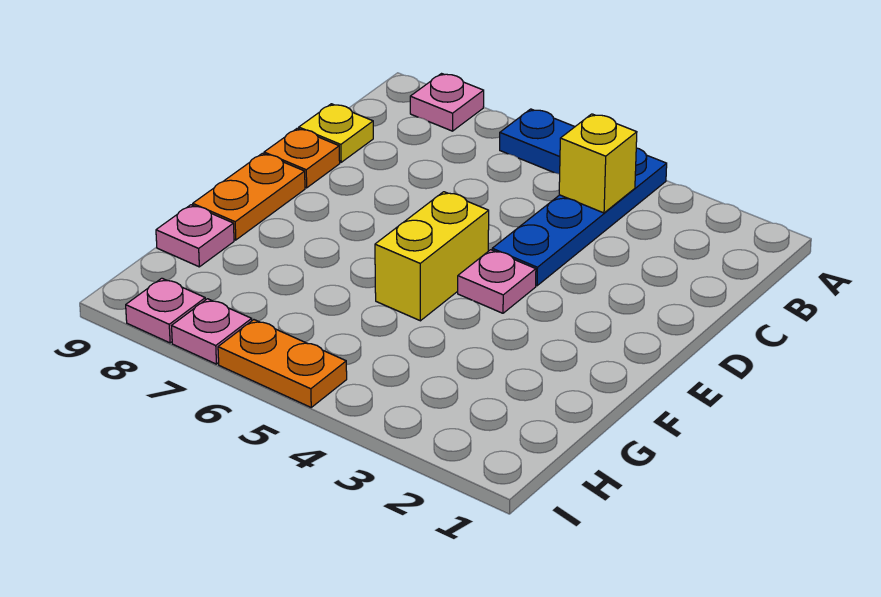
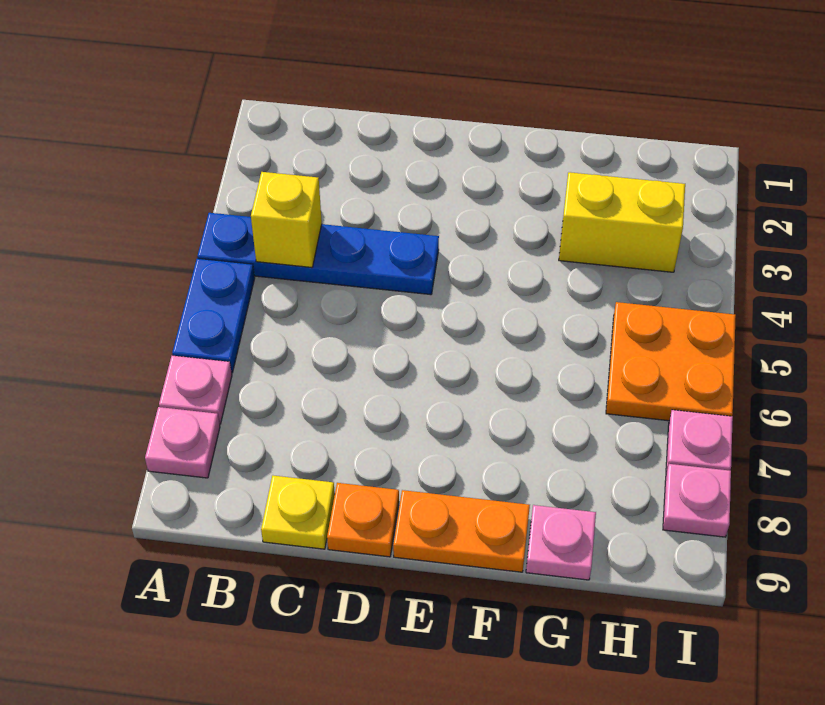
pink 1x1 plate [458,250,536,313] -> pink 1x1 plate moved to [159,355,232,424]
yellow 1x2 brick [375,192,489,321] -> yellow 1x2 brick moved to [559,172,685,272]
orange 1x2 plate [218,320,347,407] -> orange 2x2 plate [606,302,736,421]

